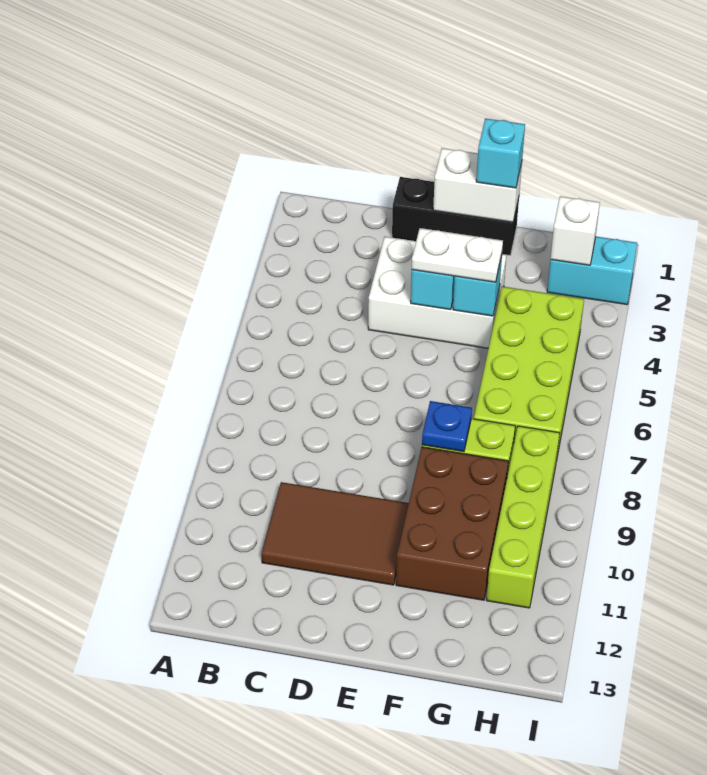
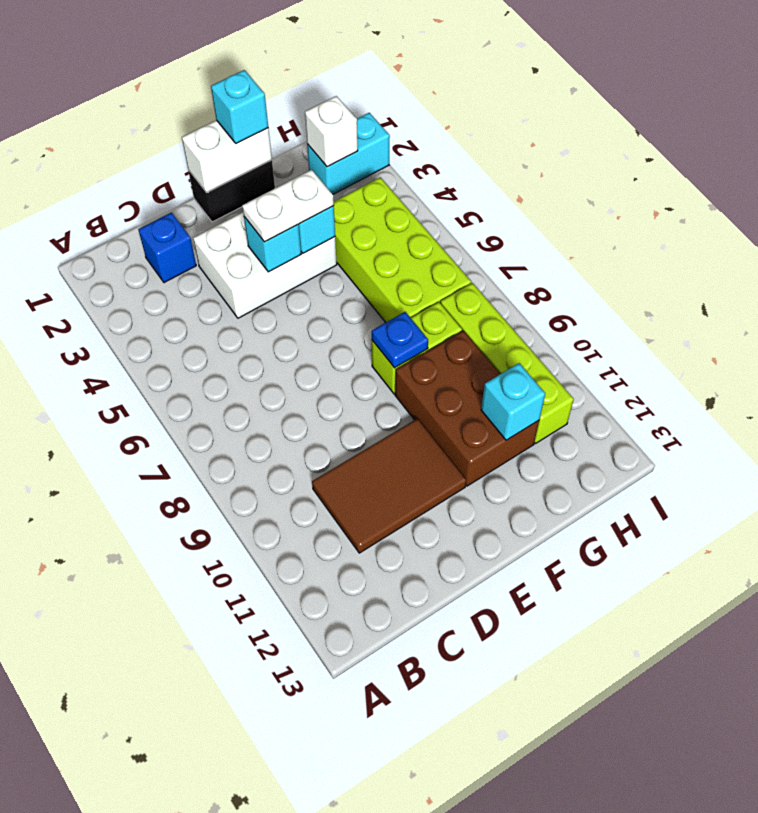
none -> blue 1x1 brick [138,213,196,283]
black 1x3 brick [392,177,519,255] -> black 1x2 brick [188,160,275,222]
none -> cyan 1x1 brick [481,363,545,440]

